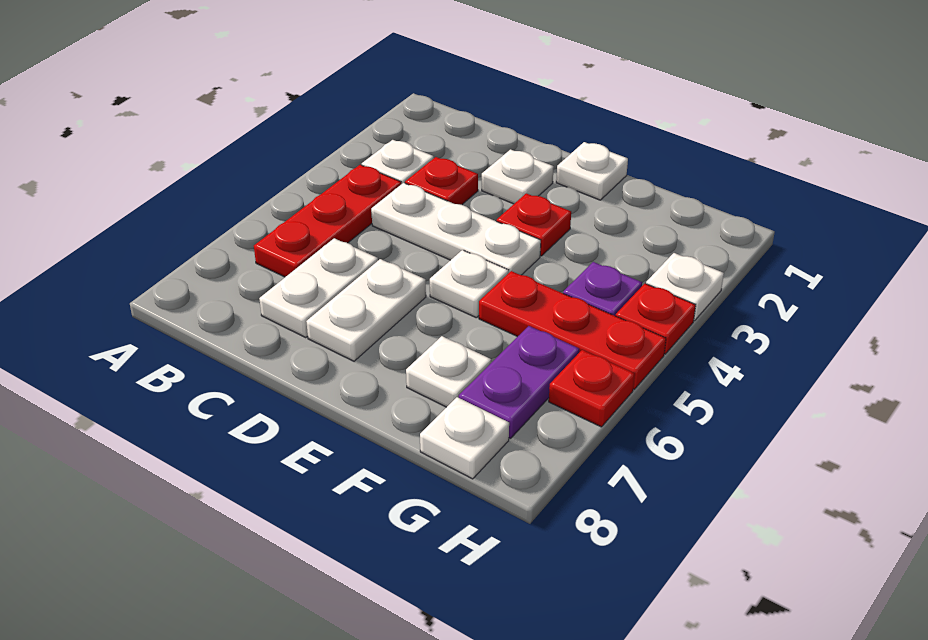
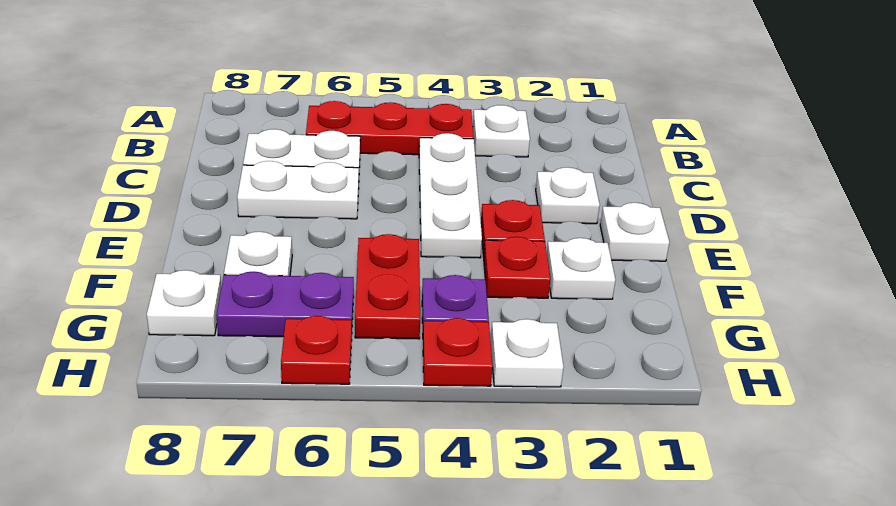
red 1x1 plate [405,157,478,205] -> red 1x1 plate moved to [484,237,551,298]
white 1x1 plate [430,250,509,317] -> white 1x1 plate moved to [547,238,615,299]
red 1x3 plate [479,271,666,389] -> red 1x2 plate [355,234,420,339]

